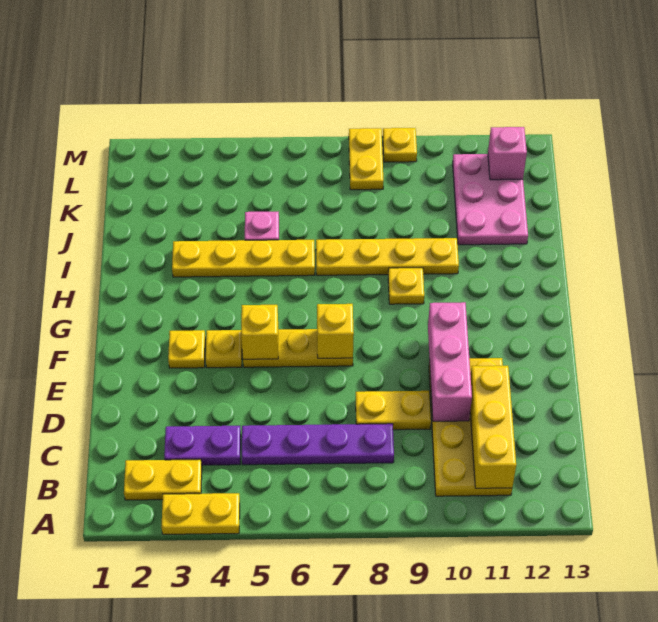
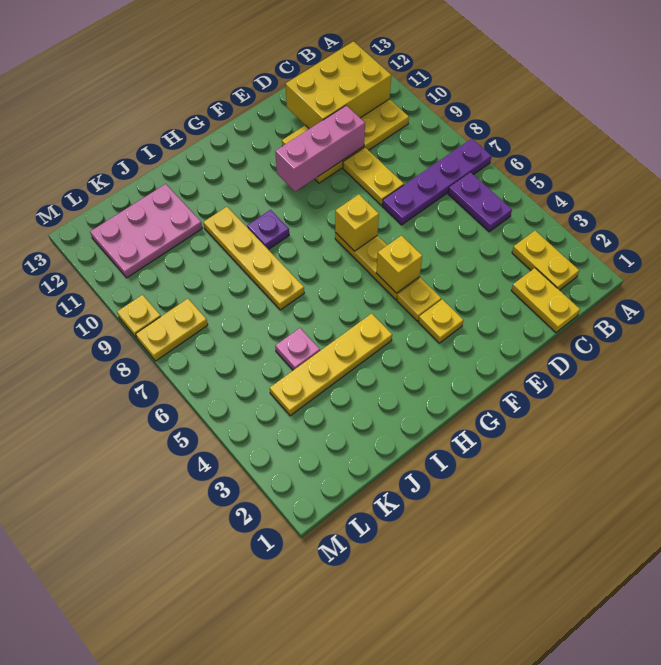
yellow 1x2 plate [161,493,240,534] -> yellow 1x2 plate moved to [511,268,580,332]
yellow 1x3 brick [470,366,516,488] -> yellow 2x3 brick [286,41,391,129]
purple 1x2 plate [164,426,241,465] -> purple 1x2 plate moved to [448,172,512,232]
purple 1x4 plate [242,424,394,465] -> purple 1x4 plate turned to [382,139,491,225]
yellow 1x1 plate [388,268,424,304] -> purple 1x1 plate [247,210,289,250]
yellow 1x4 plate [172,240,315,277] -> yellow 1x4 plate turned to [270,314,392,416]
pink 1x1 brick [488,127,527,180] -> none

